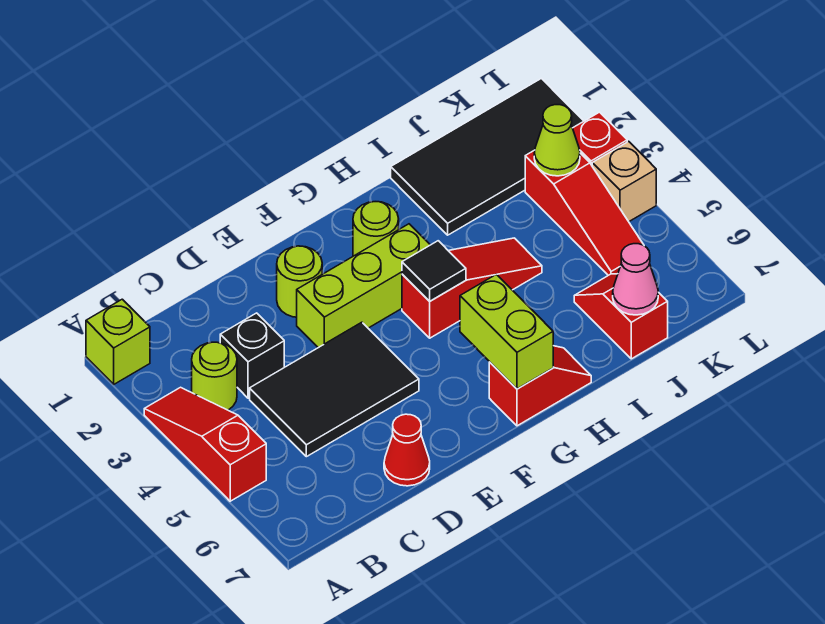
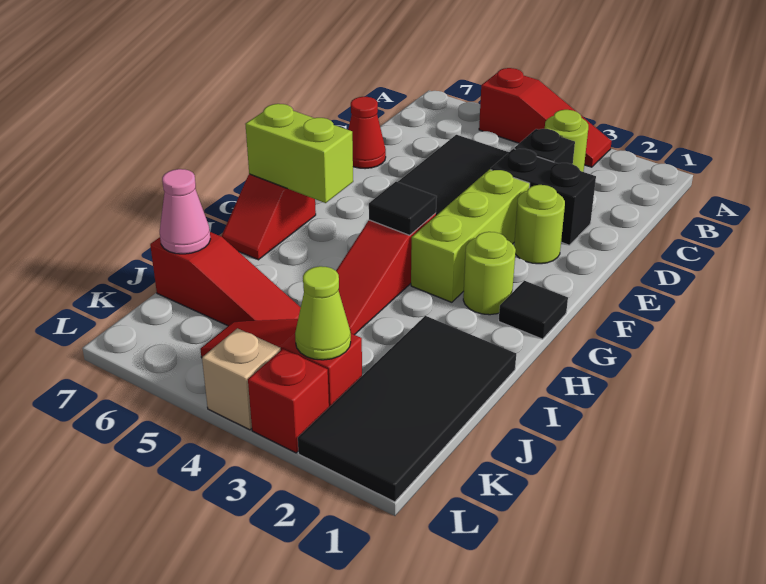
lime 1x1 brick [86,299,150,384] -> none
none -> black 1x2 brick [491,149,596,245]
none -> black 1x1 tile [499,281,568,339]
red 1x2 slope [574,274,668,359] -> red 1x3 slope [150,232,301,326]

